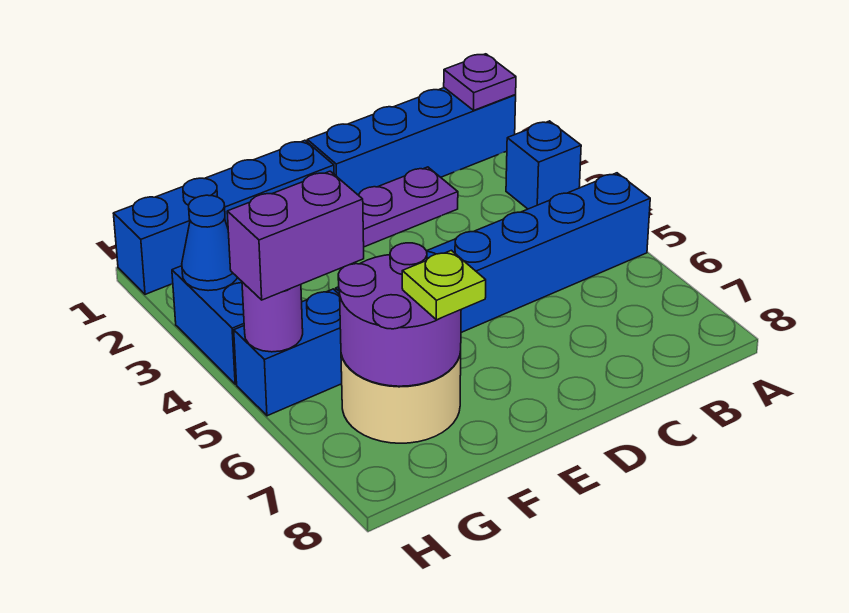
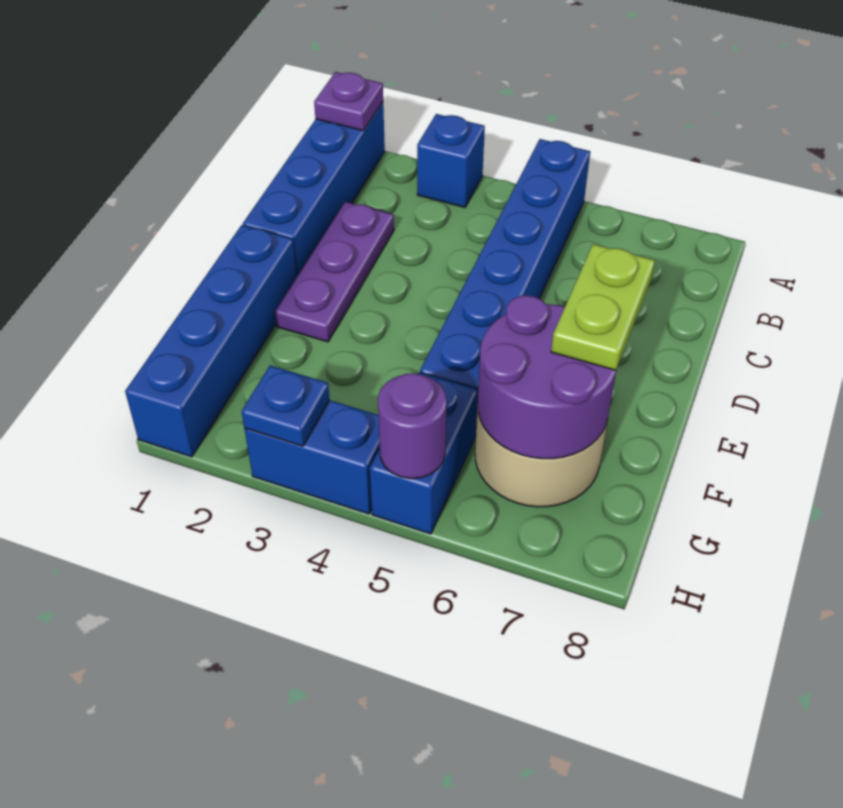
lime 1x1 plate [402,250,486,320] -> lime 1x2 plate [551,244,655,370]
purple 1x2 brick [227,171,364,300] -> none
blue 1x1 cone [182,195,237,291] -> blue 1x1 plate [242,366,330,446]

